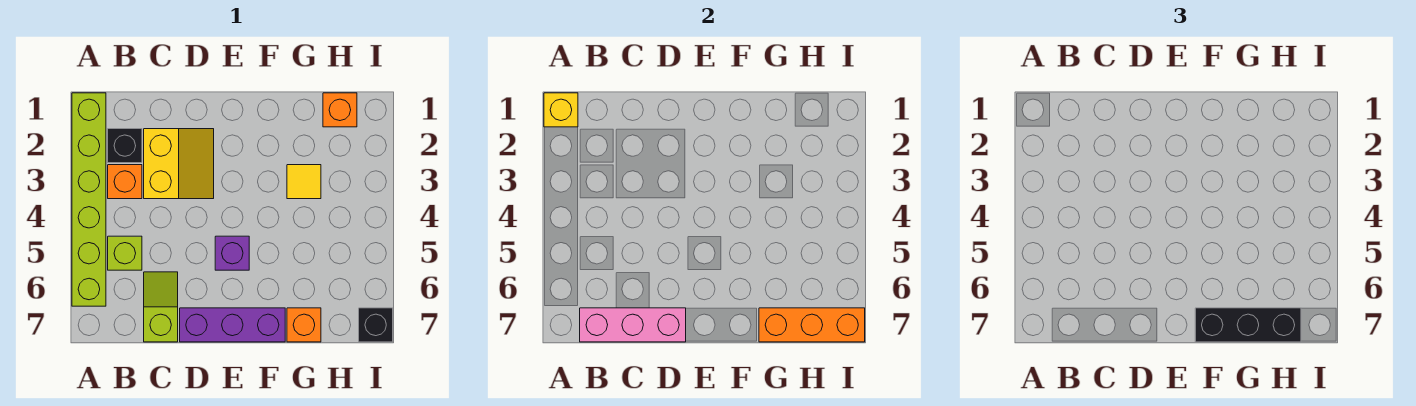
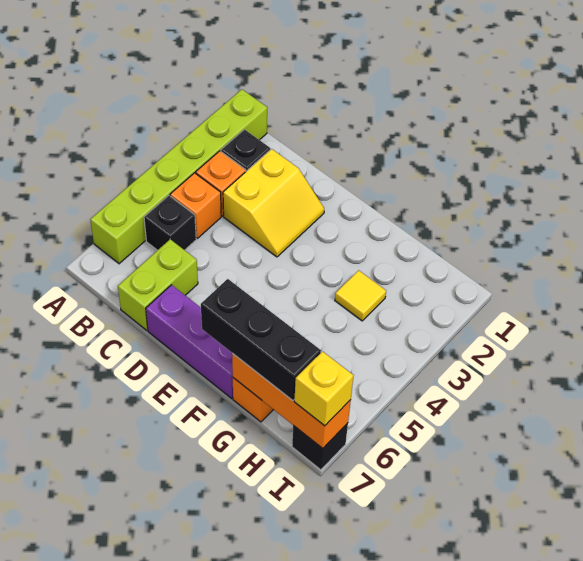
yellow 1x1 brick [544,93,578,127] -> yellow 1x1 brick moved to [294,352,354,426]
lime 1x1 brick [108,236,142,270] -> black 1x1 brick [144,196,196,250]
pink 1x3 brick [580,308,686,342] -> none
lime 1x2 slope [144,272,178,342] -> lime 1x2 brick [118,239,198,330]
purple 1x1 brick [215,236,249,270] -> none
orange 1x1 brick [323,93,357,127] -> orange 1x1 brick moved to [170,173,221,238]

